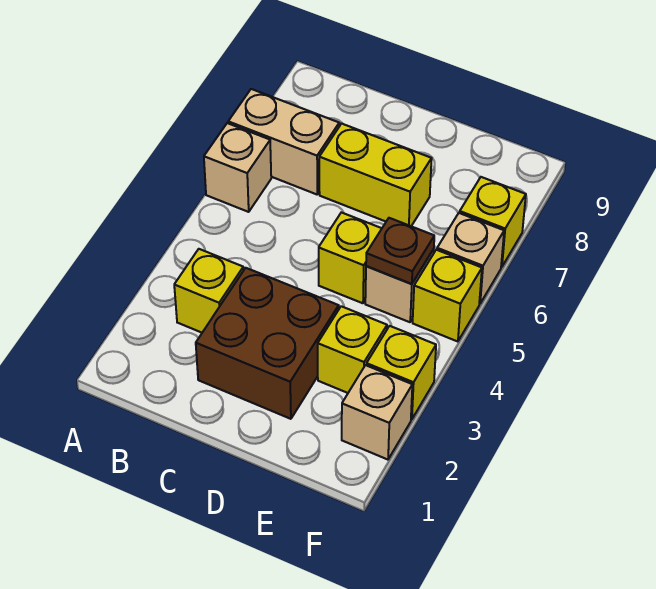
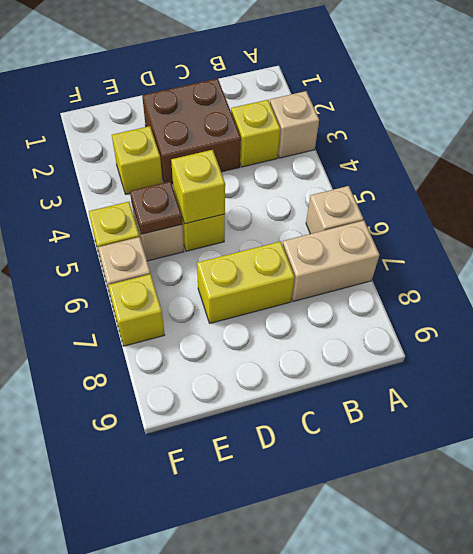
tan 1x1 brick [342,365,412,460] -> tan 1x1 brick moved to [270,91,319,158]
yellow 1x1 brick [367,326,436,419] -> yellow 1x1 brick moved to [171,150,225,224]

